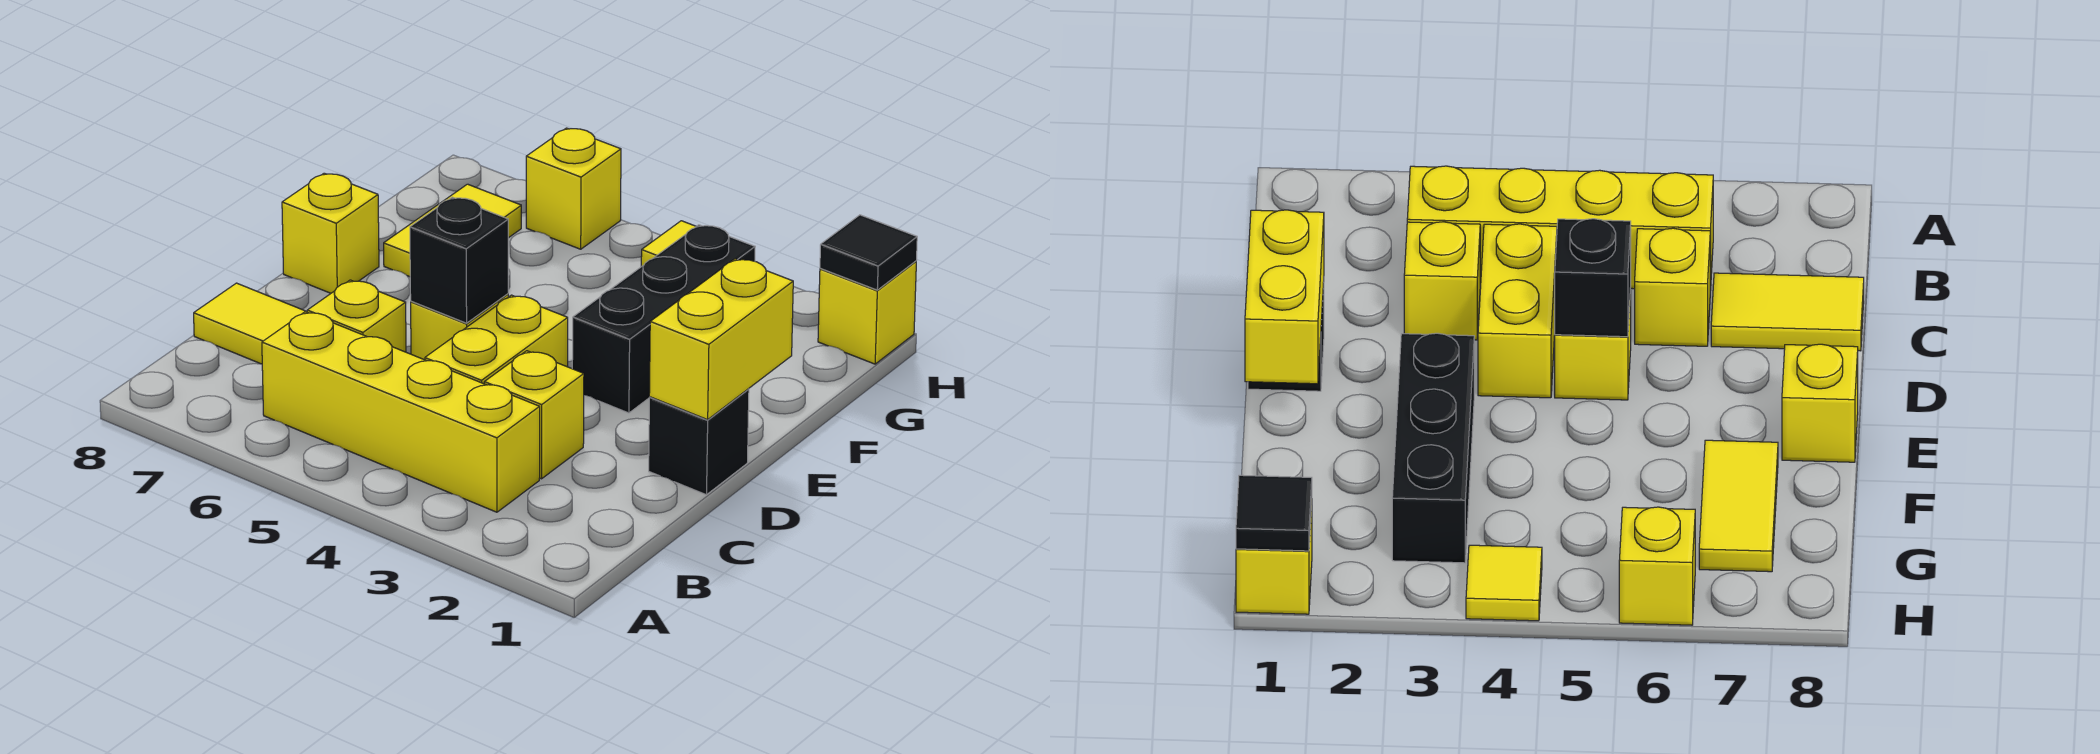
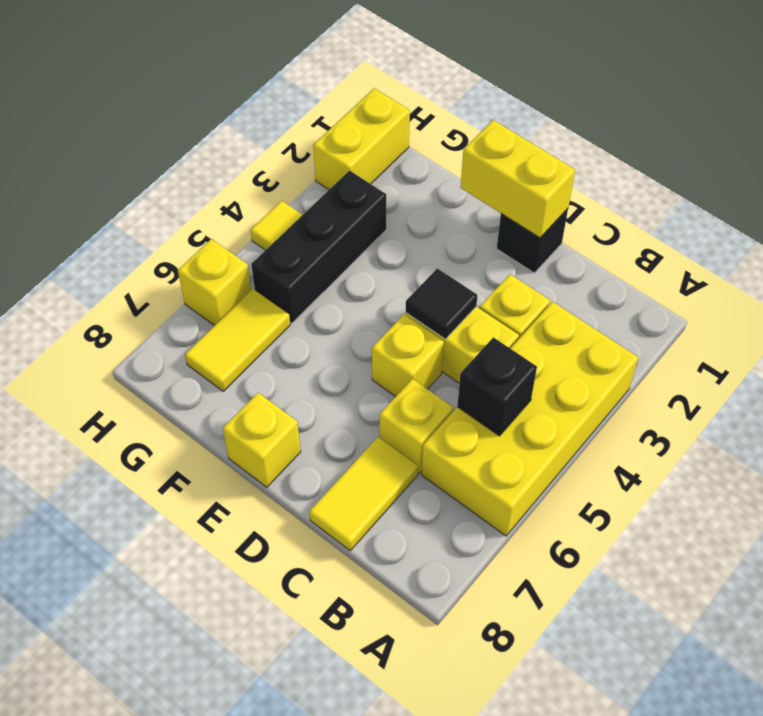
yellow 1x4 brick [262,312,540,512] -> yellow 2x4 brick [421,302,638,536]
black 1x1 brick [410,197,508,323] -> black 1x1 brick moved to [457,337,537,436]
black 1x3 brick [572,225,755,413] -> black 1x3 brick turned to [251,170,386,323]
yellow 1x2 tile [384,184,521,277] -> yellow 1x2 tile turned to [185,289,290,391]
yellow 1x1 brick [818,261,916,364] -> yellow 1x2 brick [313,88,410,190]
black 1x1 tile [820,215,917,290] -> black 1x1 tile moved to [406,268,478,339]

